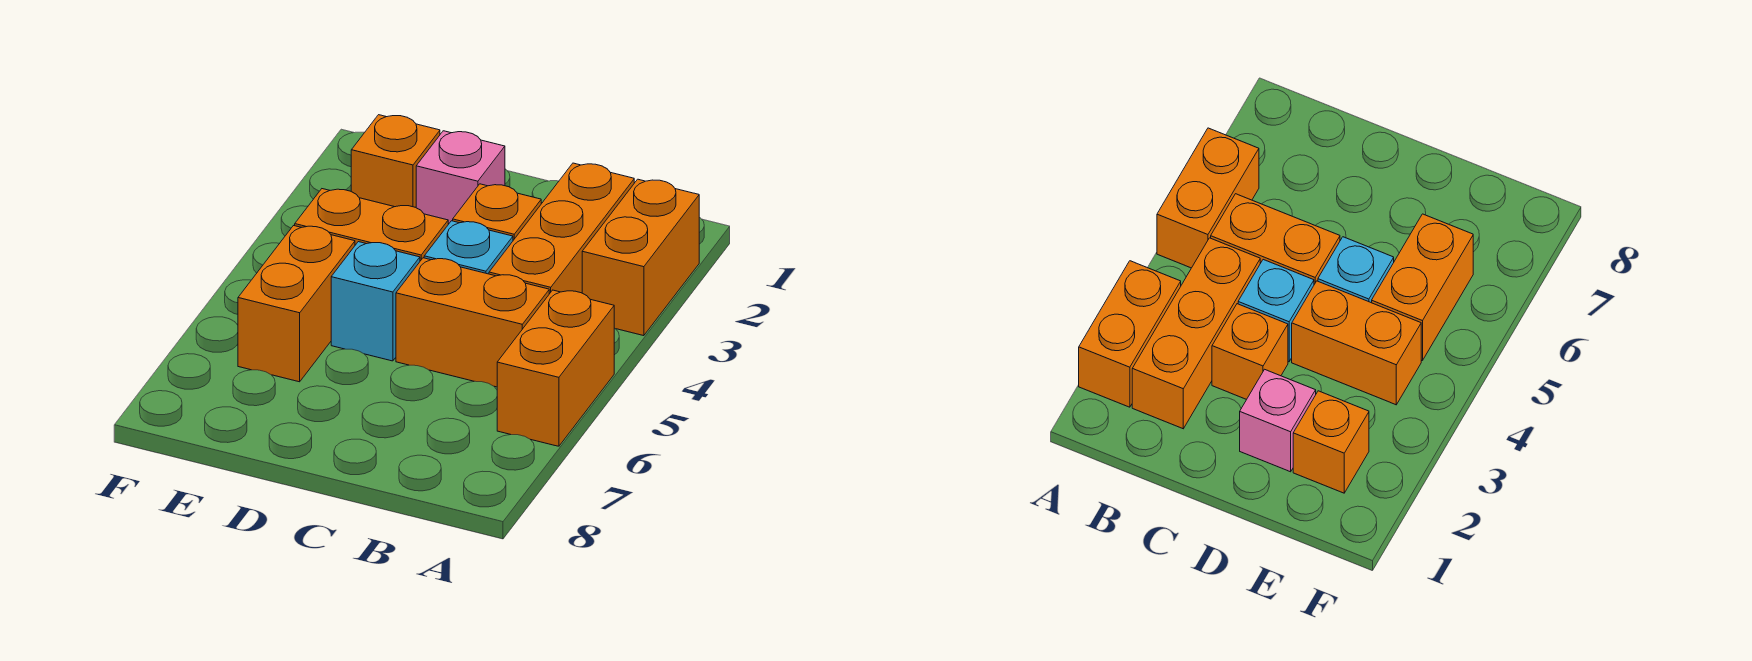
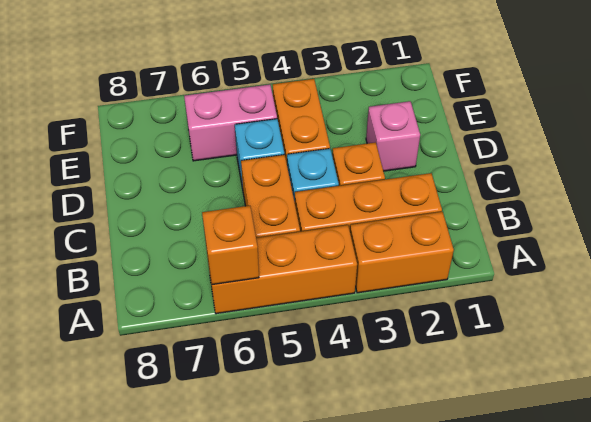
orange 1x2 brick [497,290,614,446] -> orange 1x3 brick [207,225,357,314]
orange 1x1 brick [351,115,440,207] -> orange 1x1 brick moved to [202,206,259,285]
orange 1x2 brick [238,226,355,382] -> pink 1x2 brick [184,84,277,161]

